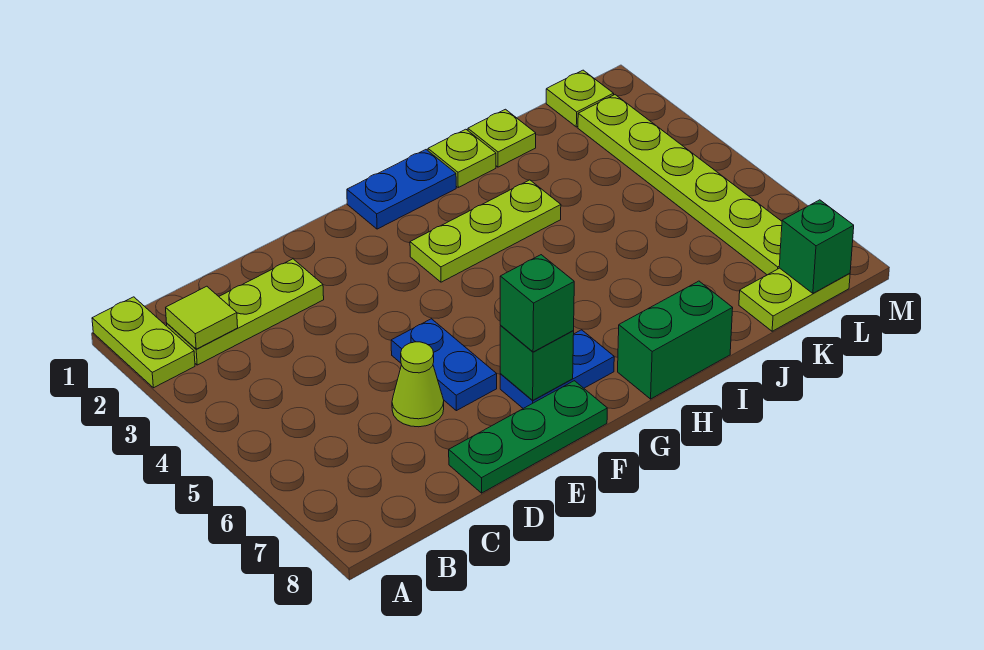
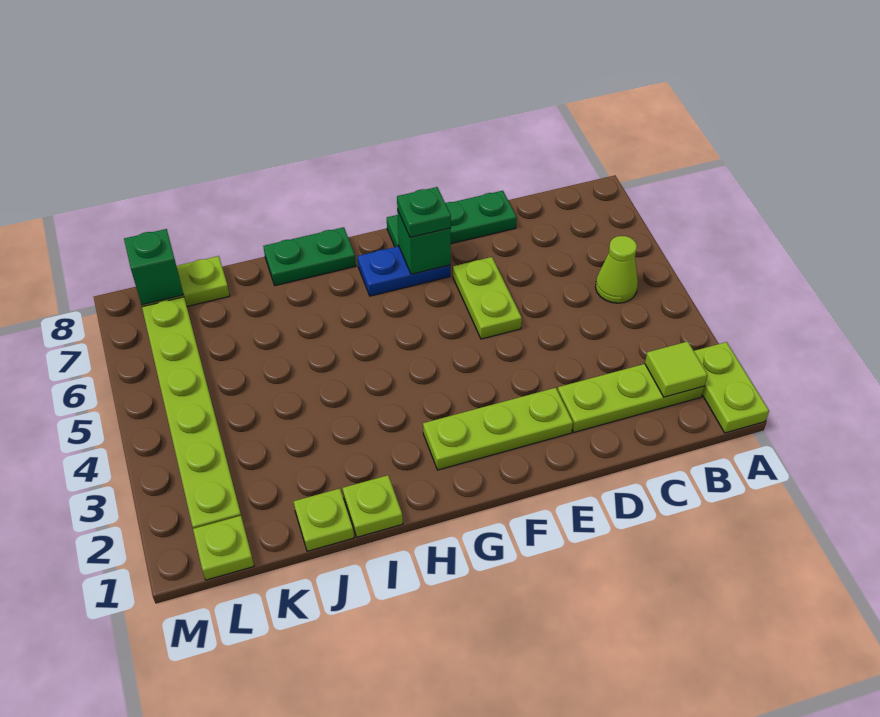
lime 1x1 cone [392,342,444,427] -> lime 1x1 cone moved to [596,236,638,303]
blue 1x2 plate [391,319,497,411] -> lime 1x2 plate [453,257,522,339]
green 1x1 brick [500,255,574,352] -> green 1x1 plate [397,187,451,237]
blue 1x2 plate [347,150,456,229] -> none
lime 1x3 plate [410,180,561,282] -> lime 1x3 plate moved to [423,388,573,470]
green 1x2 brick [618,281,733,399] -> green 1x2 plate [263,227,356,286]

